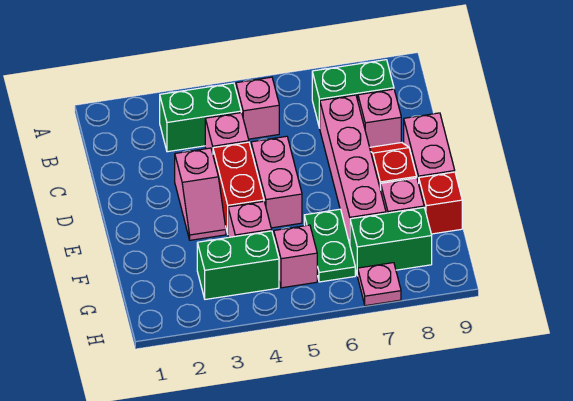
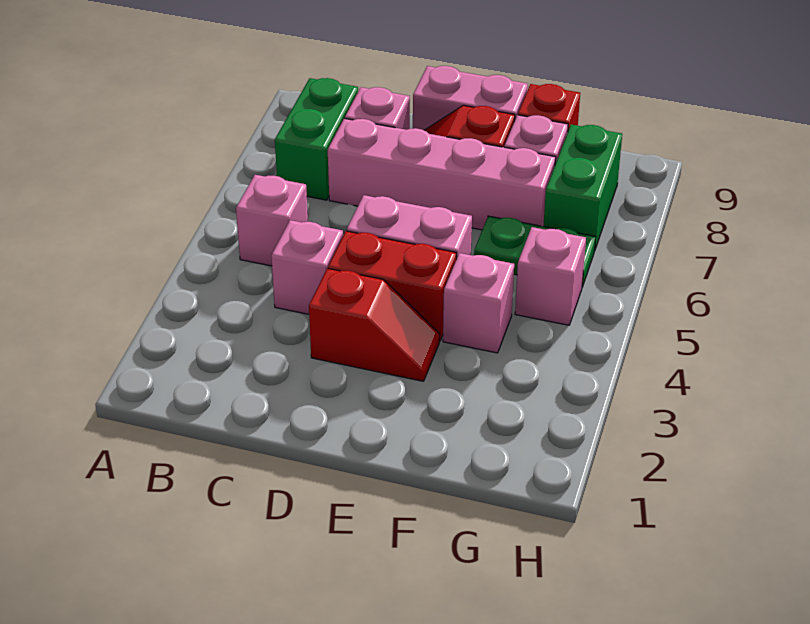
green 1x2 brick [160,83,241,152] -> none
pink 1x2 slope [175,148,226,240] -> red 1x2 slope [309,268,440,381]
green 1x2 brick [197,231,279,299] -> none
pink 1x1 plate [358,263,401,306] -> none

